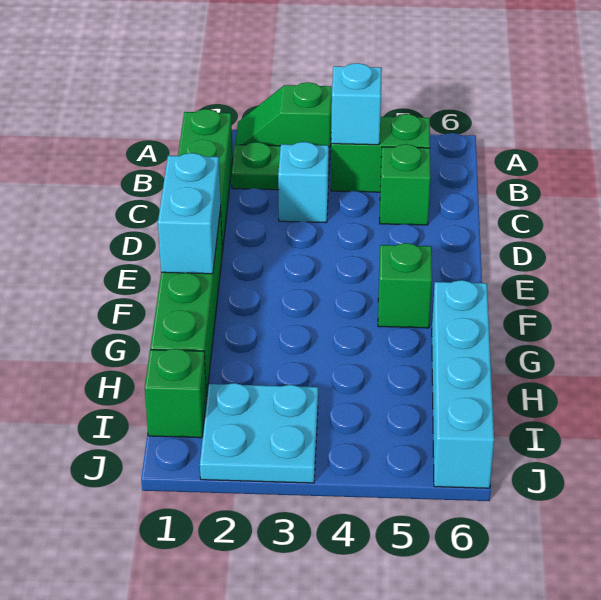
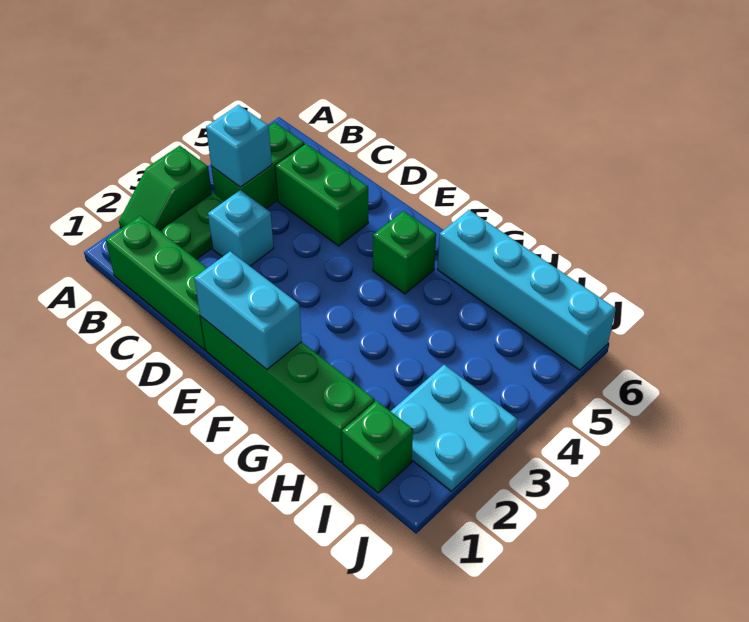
green 1x1 brick [380,144,431,225] -> green 1x2 brick [275,143,368,246]

